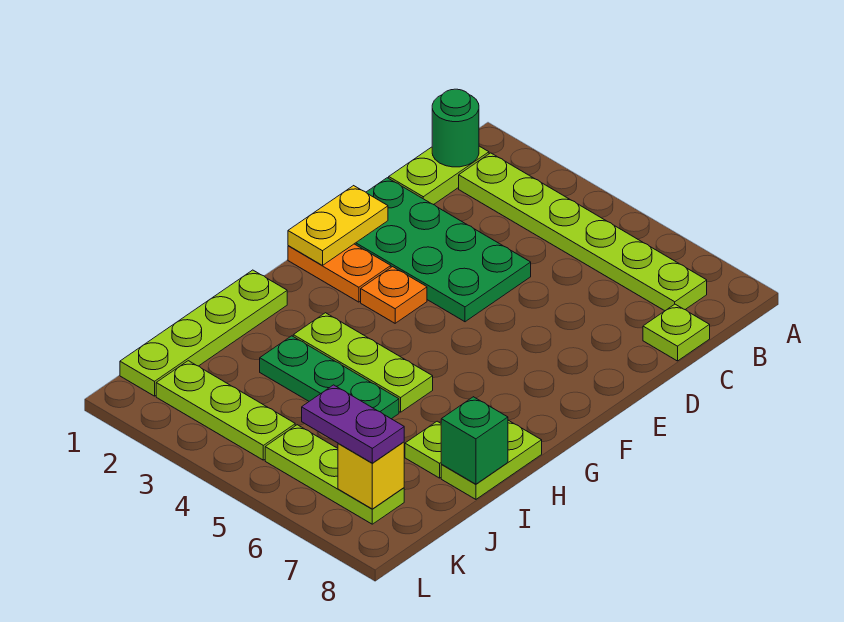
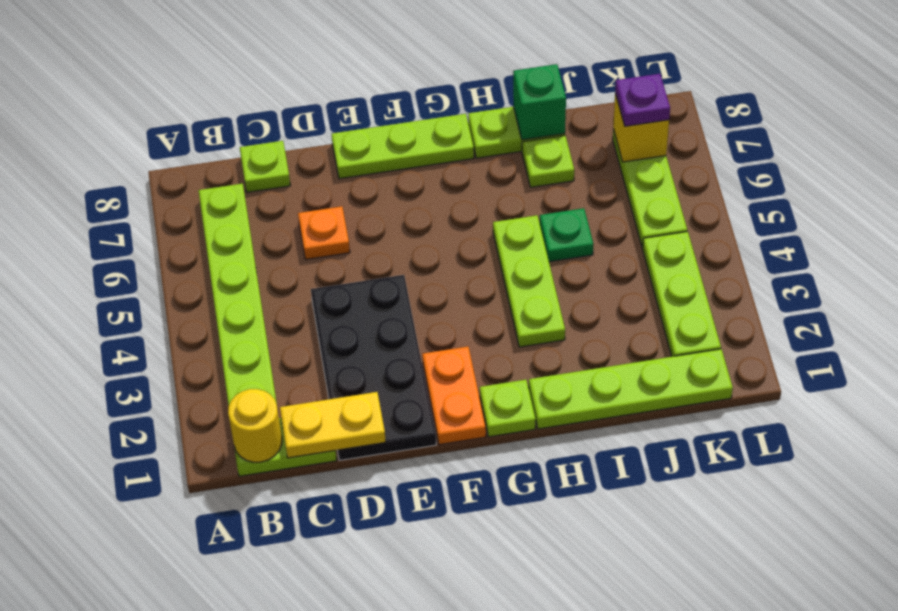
green 1x1 round brick [432,89,479,167] -> yellow 1x1 round brick [228,389,282,462]
green 2x4 plate [355,178,531,322] -> black 2x4 plate [311,275,436,460]
yellow 1x2 plate [288,186,388,265] -> yellow 1x2 plate moved to [280,392,386,458]
none -> lime 1x3 plate [332,114,474,179]
orange 1x1 plate [361,267,427,323] -> orange 1x1 plate moved to [298,206,350,260]
none -> lime 1x1 plate [480,380,536,437]
green 1x3 plate [260,336,399,419] -> green 1x1 plate [540,208,593,262]
purple 1x2 plate [302,385,404,463] -> purple 1x1 plate [615,74,670,126]

